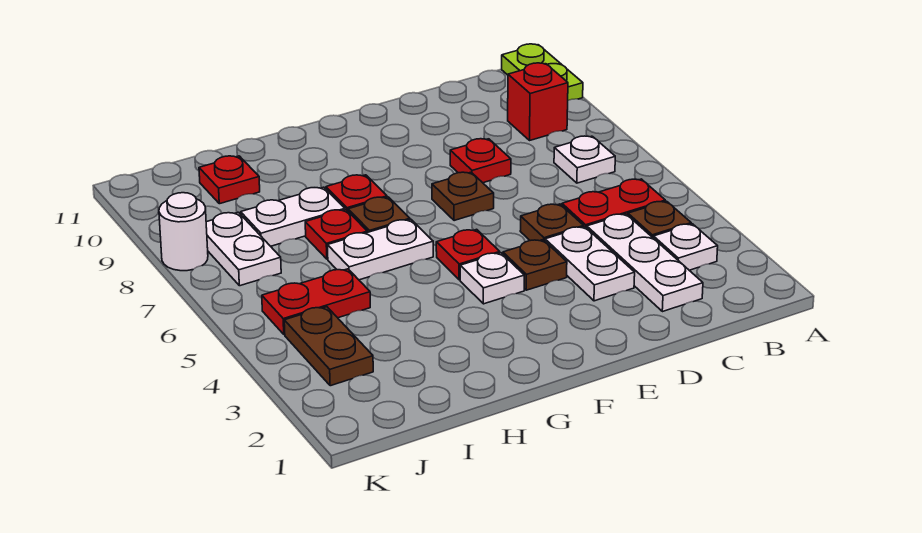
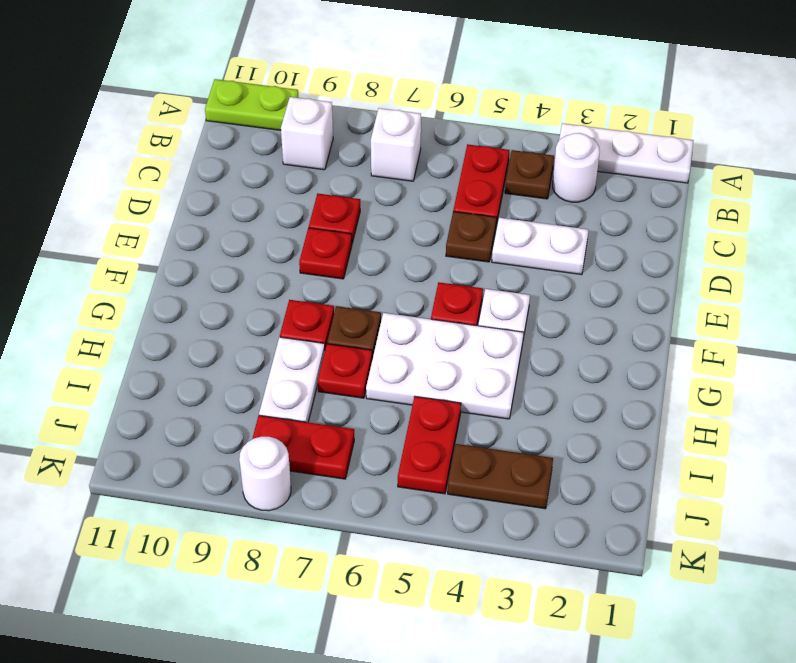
white 1x1 plate [653,224,718,270] -> white 1x1 round brick [553,133,600,202]
white 1x1 plate [554,136,615,183] -> white 1x1 brick [371,108,421,181]
red 1x1 brick [508,63,568,140] -> white 1x1 brick [281,97,333,170]
white 1x3 plate [587,214,703,312] -> white 1x3 plate moved to [559,123,694,183]
brown 1x1 plate [503,240,567,290] -> none
brown 1x1 plate [432,172,494,221] -> none
white 1x2 plate [328,220,433,280] -> white 2x3 plate [366,313,524,419]
red 1x1 plate [199,156,260,204] -> red 1x1 plate moved to [299,228,352,279]
white 1x2 plate [206,212,281,286] -> red 1x2 plate [252,415,354,479]

